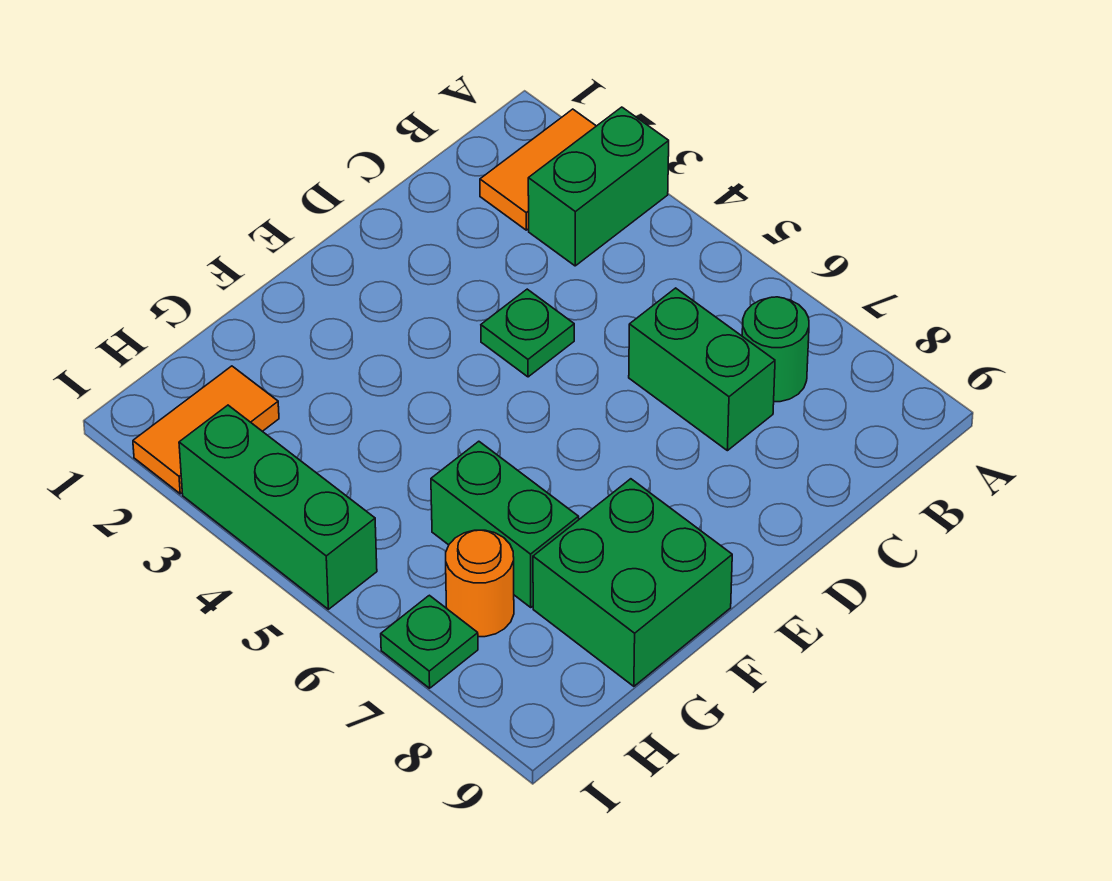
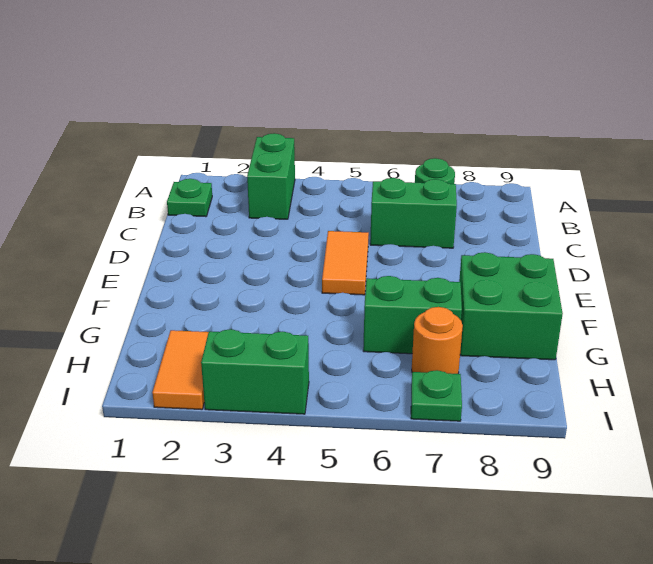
orange 1x2 tile [480,109,596,230] -> orange 1x2 tile moved to [322,231,369,295]
green 1x1 plate [481,289,574,377] -> green 1x1 plate moved to [167,179,212,217]
green 1x3 brick [179,405,377,609] -> green 1x2 brick [201,329,309,414]

